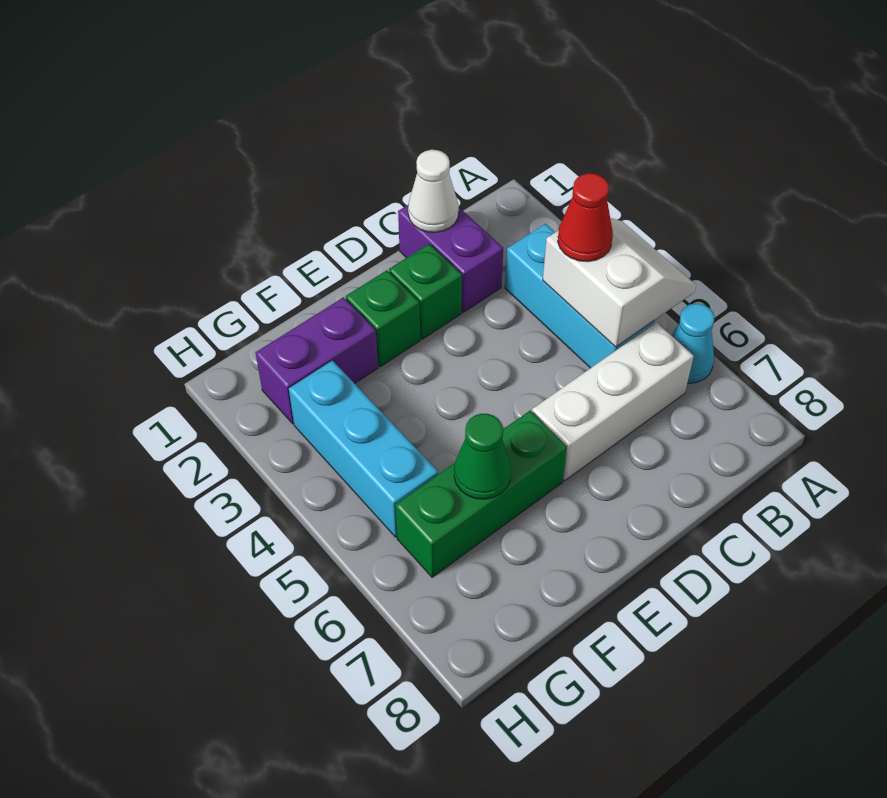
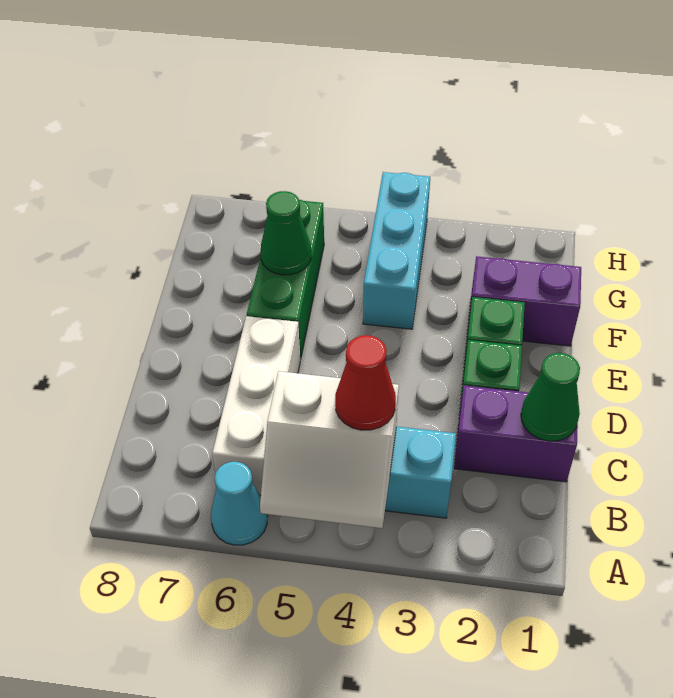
white 1x1 cone [408,150,459,232] -> green 1x1 cone [521,353,580,441]
purple 1x2 brick [256,297,378,424] -> purple 1x2 brick turned to [468,256,581,346]
cyan 1x3 brick [289,361,438,537] -> cyan 1x3 brick turned to [363,172,430,329]

